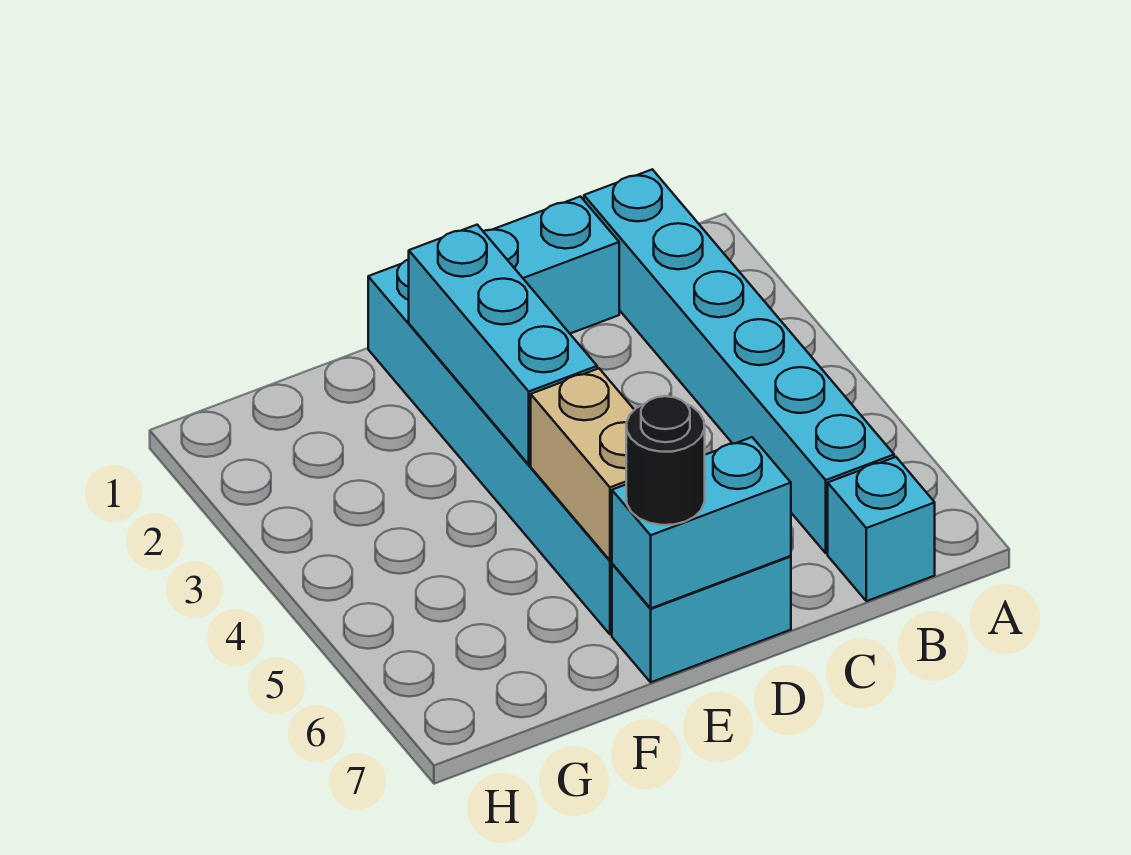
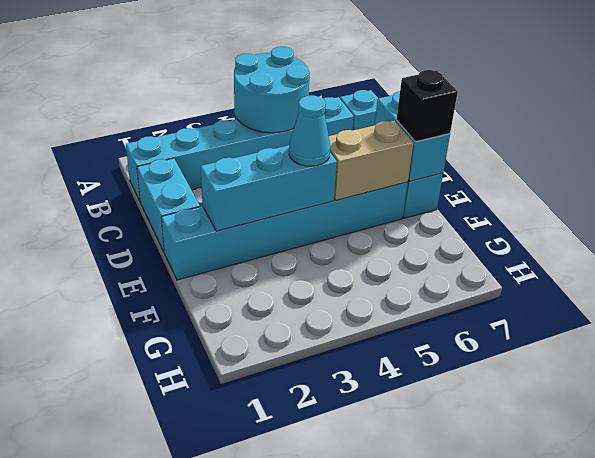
none -> cyan 2x2 round brick [234,47,310,133]
none -> cyan 1x1 cone [289,95,330,166]
black 1x1 round brick [626,396,705,525] -> black 1x1 brick [396,70,458,142]

